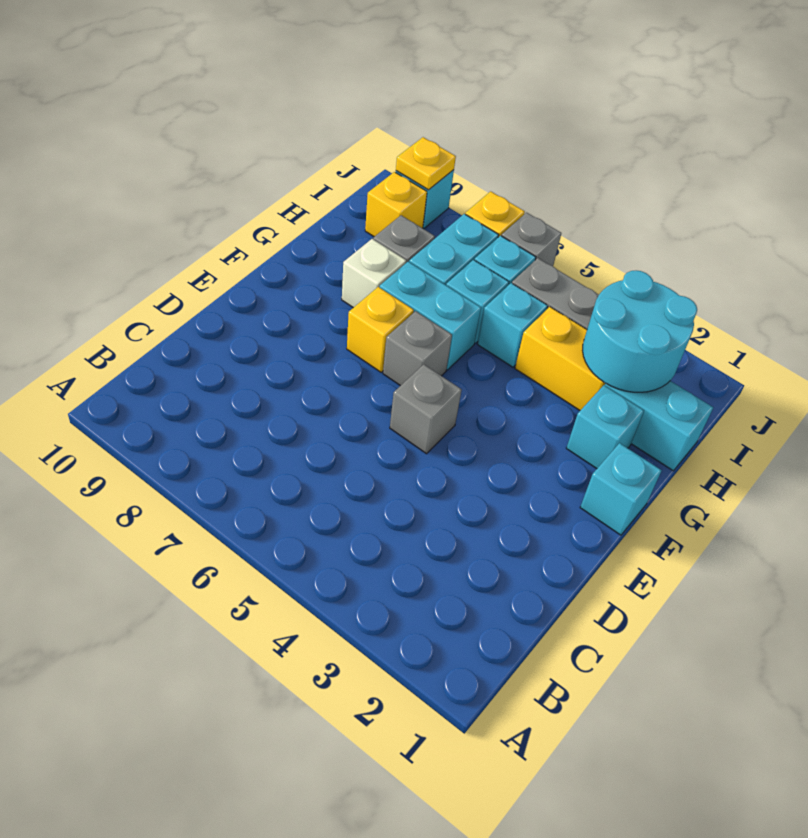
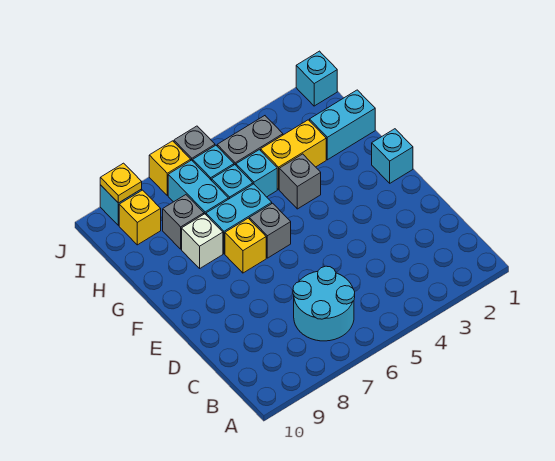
grey 1x1 brick [390,364,462,454] -> grey 1x1 brick moved to [279,154,321,209]
cyan 1x1 brick [566,385,644,469] -> cyan 1x1 brick moved to [296,51,337,106]
cyan 2x2 round brick [583,270,697,392] -> cyan 2x2 round brick moved to [293,266,355,341]

